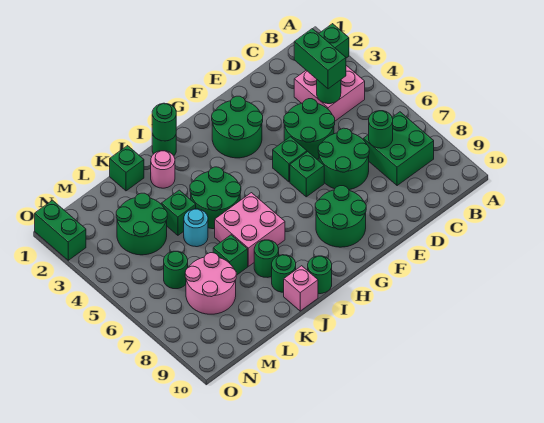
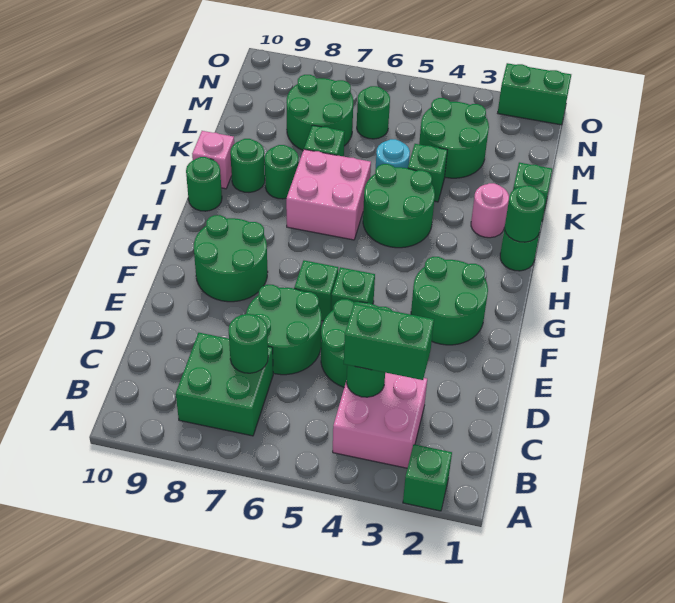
pink 2x2 round brick [185,253,236,314] -> green 2x2 round brick [286,75,353,150]

